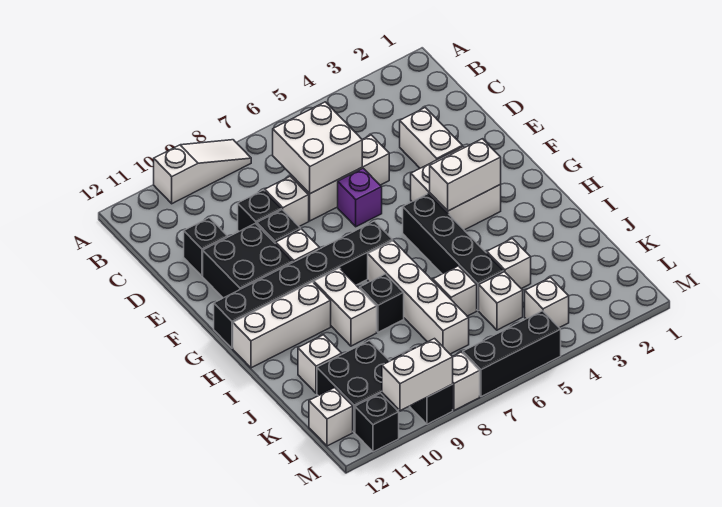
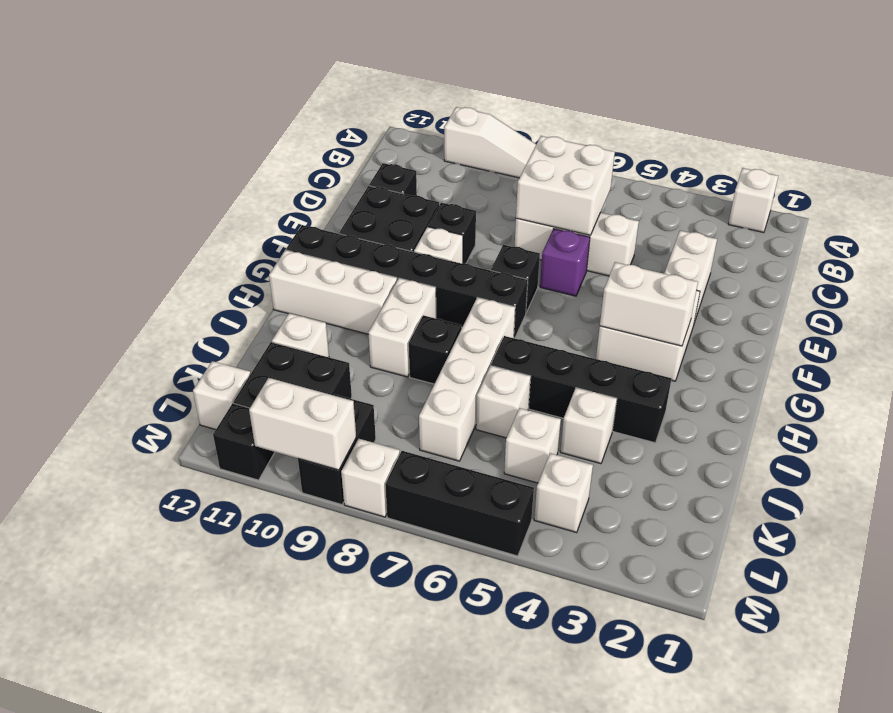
white 1x1 brick [265,176,309,226] -> white 1x1 brick moved to [728,168,778,233]
black 1x1 brick [238,190,282,231] -> black 1x1 brick moved to [491,245,540,312]
black 1x4 brick [403,194,504,311] -> black 1x4 brick turned to [491,336,672,443]

